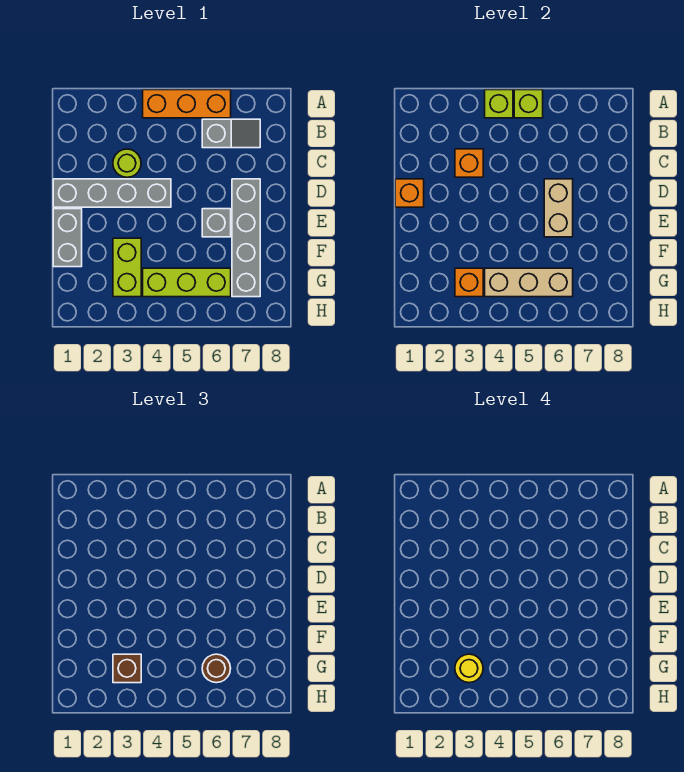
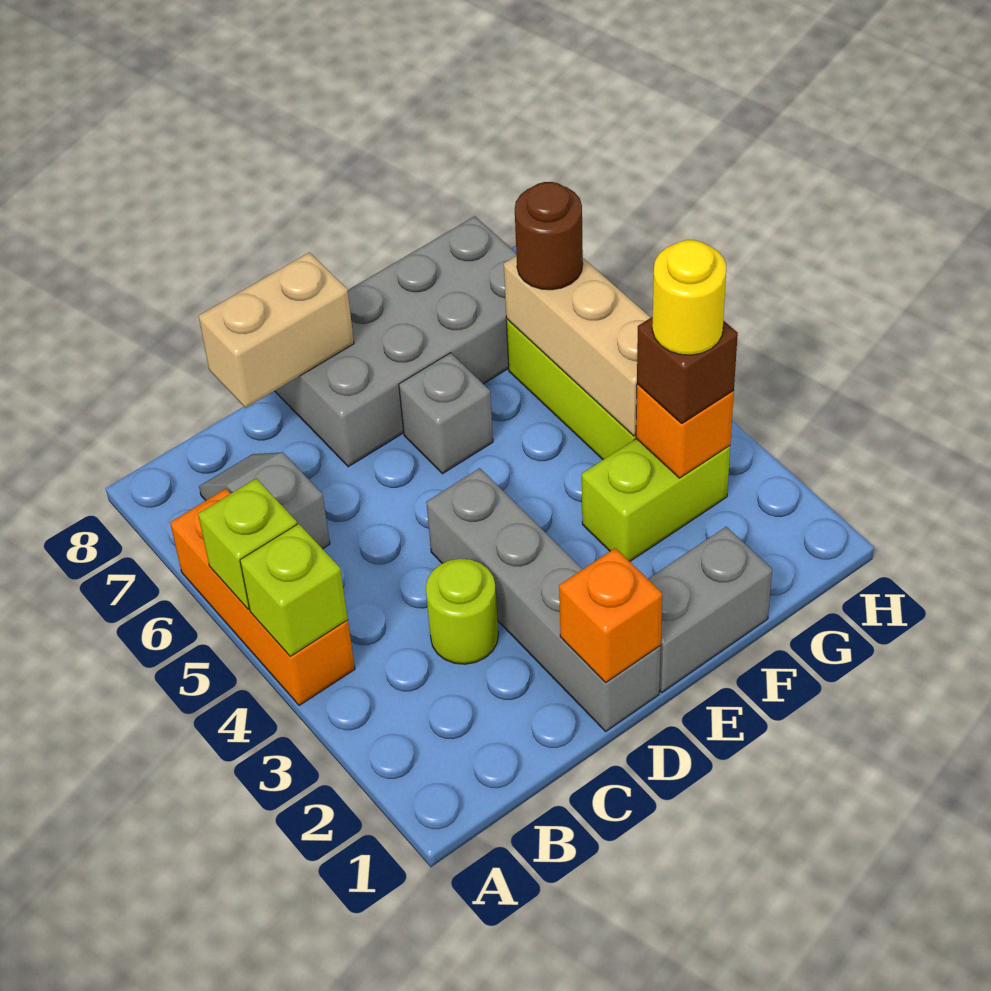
orange 1x1 brick [455,149,483,177] -> none
tan 1x2 brick [544,179,573,237] -> tan 1x2 brick moved to [199,252,354,408]
grey 1x4 brick [232,179,260,297] -> grey 2x4 brick [275,216,517,467]

